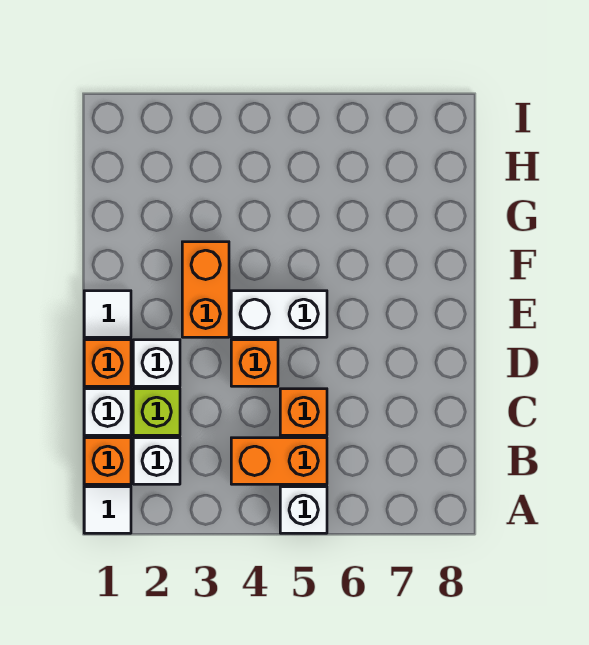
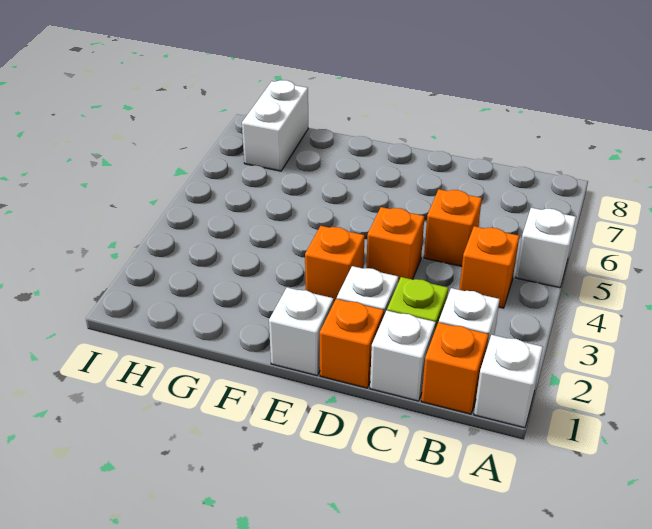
white 1x1 tile [84,487,131,533] -> white 1x1 brick [474,335,543,428]
orange 1x2 brick [231,438,327,484] -> orange 1x1 brick [459,226,519,308]
white 1x1 tile [84,291,131,337] -> white 1x1 brick [269,288,334,375]
orange 1x2 brick [182,242,229,337] -> orange 1x1 brick [305,226,365,302]
white 1x2 brick [231,291,327,337] -> white 1x2 brick moved to [242,80,308,171]

